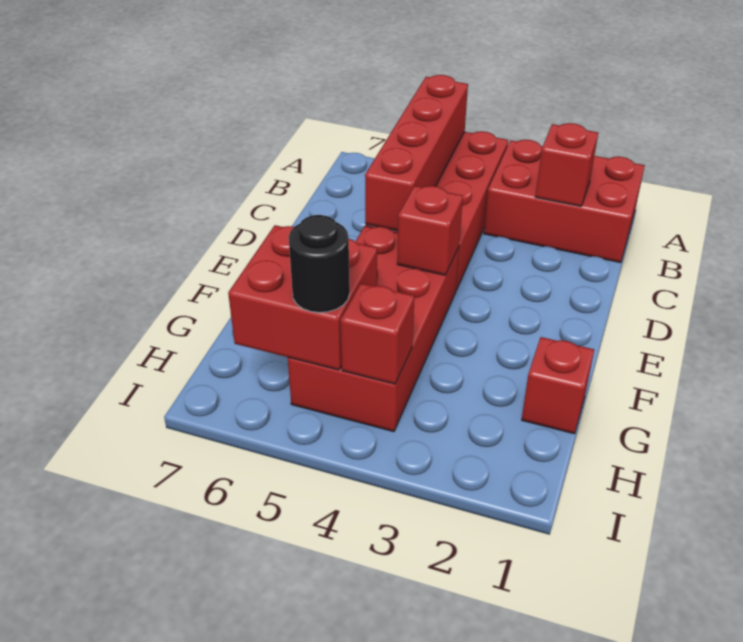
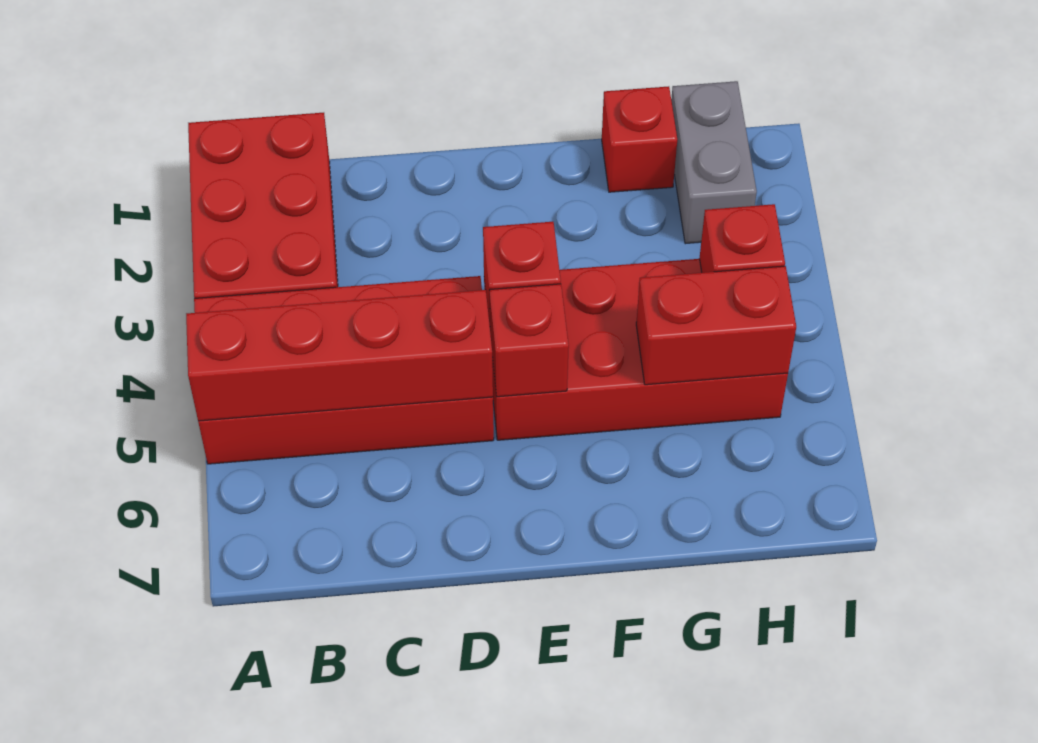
red 1x1 brick [536,123,598,206] -> red 1x1 brick moved to [489,284,569,397]
red 2x2 brick [228,225,377,370] -> red 1x2 brick [636,266,796,385]
none -> grey 1x2 brick [671,81,757,244]
black 1x1 round brick [289,215,350,313] -> none

